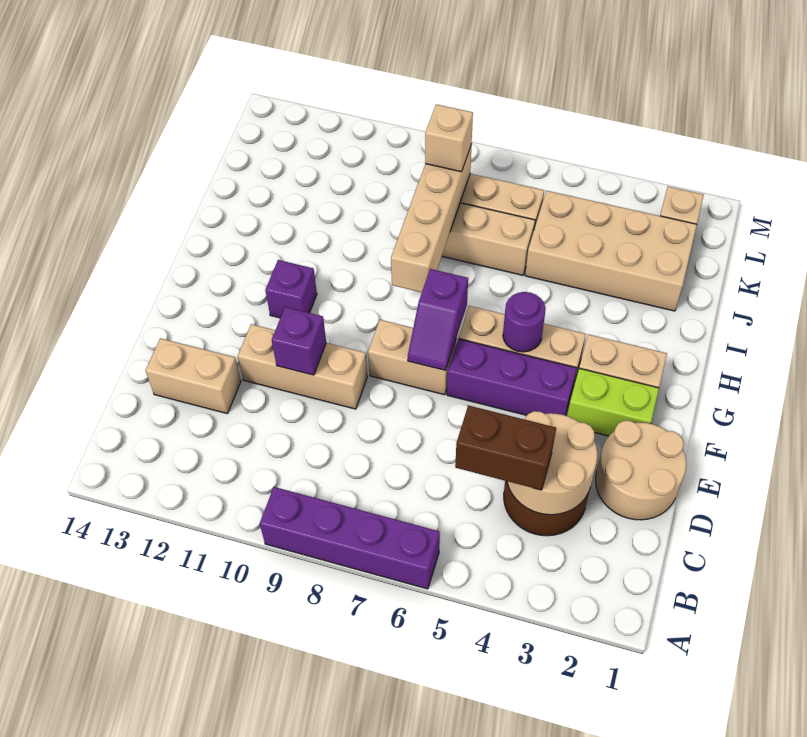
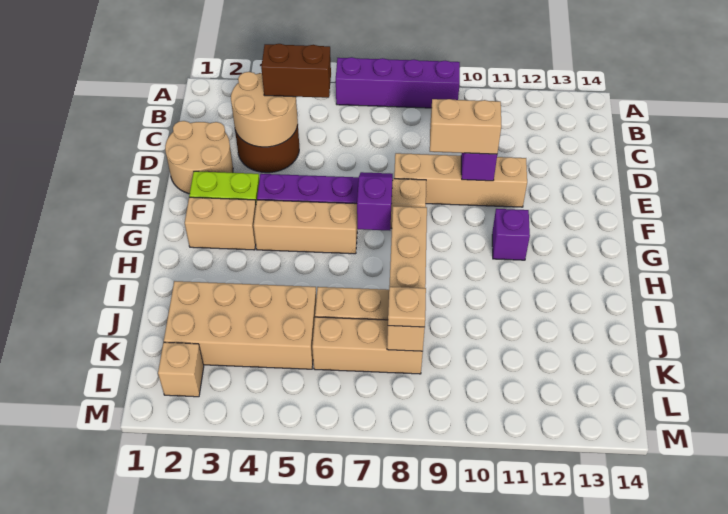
tan 1x2 brick [146,338,241,414] -> tan 1x2 brick moved to [430,99,501,154]
tan 1x3 brick [238,324,367,409] -> tan 1x4 brick [394,153,527,207]
purple 1x1 round brick [503,292,546,352] -> none
tan 1x1 brick [425,104,473,172] -> tan 1x1 plate [388,287,426,327]

